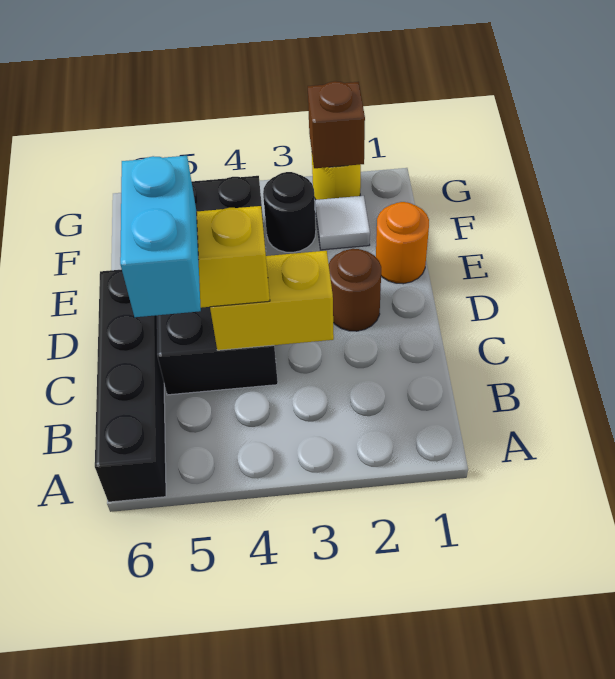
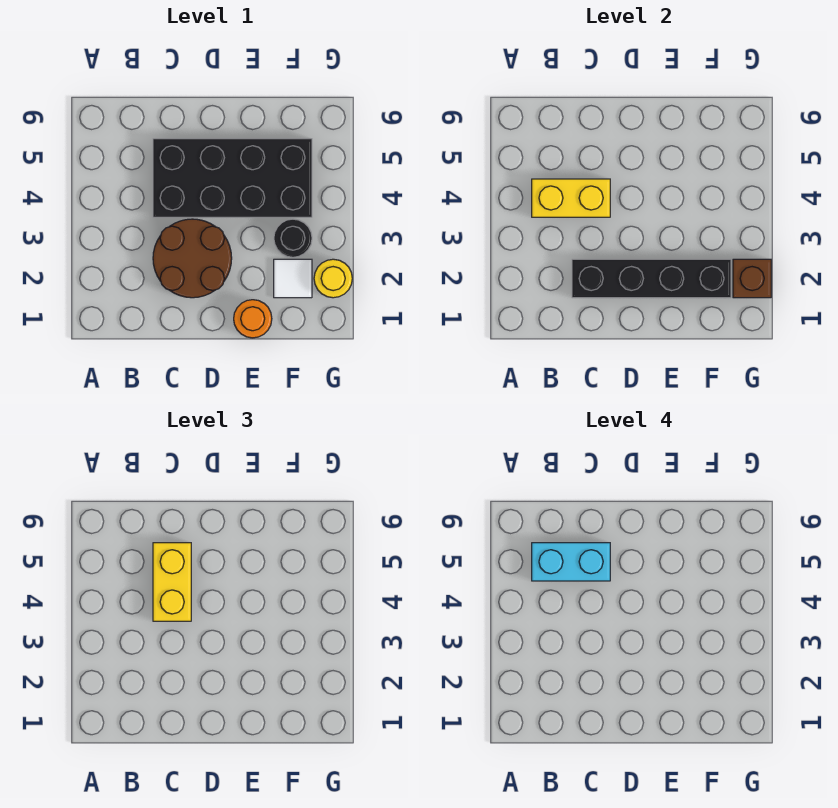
black 1x4 brick [95,270,166,502] -> black 1x4 brick moved to [572,259,731,298]
yellow 1x2 brick [210,251,334,350] -> yellow 1x2 brick turned to [532,179,610,217]
brown 1x1 round brick [329,249,381,331] -> brown 2x2 round brick [153,219,232,298]

